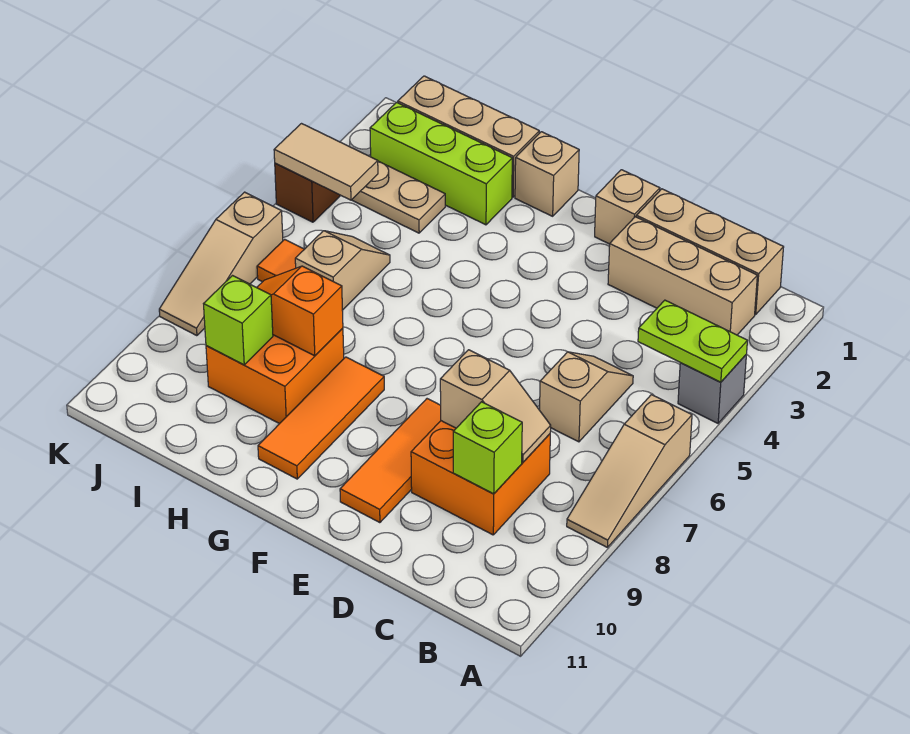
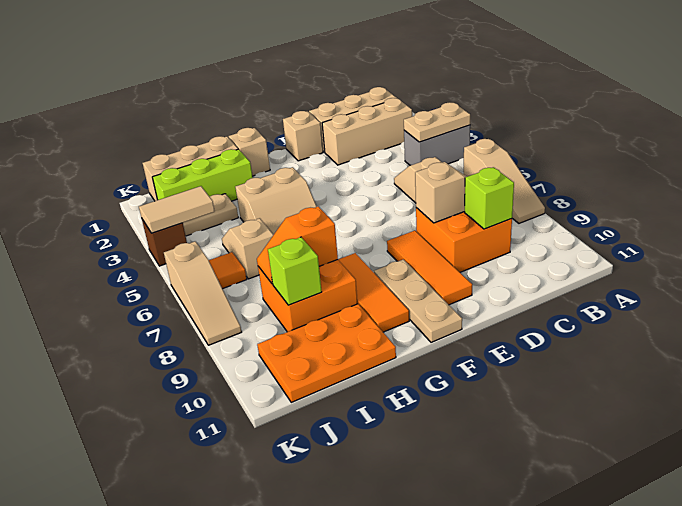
grey 1x1 brick [678,355,746,423] -> grey 1x2 brick [404,125,470,166]
lime 1x2 plate [638,300,747,382] -> tan 1x2 plate [404,102,470,142]
none -> tan 1x3 plate [374,259,462,342]
none -> tan 2x2 slope [235,167,317,235]
none -> orange 2x3 plate [257,304,396,402]

